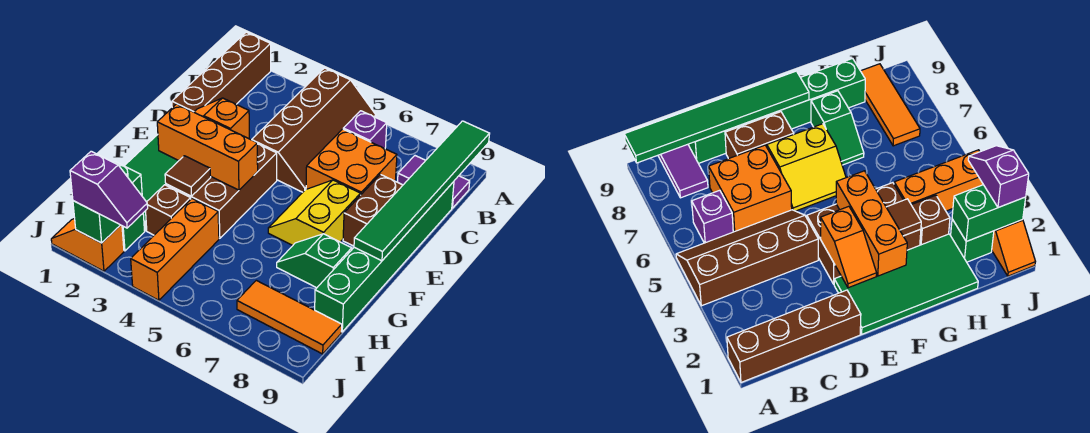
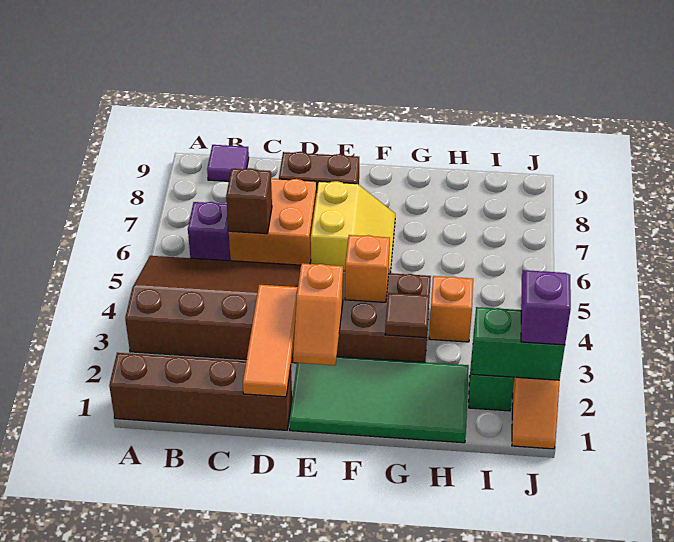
brown 2x4 slope [252,68,376,192] -> brown 3x4 slope [125,256,301,363]
green 1x6 tile [354,121,490,261] -> none
purple 1x2 tile [398,156,470,208] -> purple 1x1 tile [207,145,249,181]
green 1x6 brick [315,182,454,332] -> none
yellow 2x2 slope [268,180,360,245] -> yellow 2x2 slope turned to [311,181,395,273]
orange 1x3 brick [157,104,258,190] -> orange 1x1 brick [345,235,390,302]
green 1x2 slope [277,234,352,288] -> none
brown 1x1 brick [146,185,191,235] -> brown 1x1 brick moved to [226,168,272,234]
orange 1x3 brick [131,199,219,300] -> orange 1x1 brick [429,276,473,342]
orange 1x3 tile [237,280,342,354] -> orange 1x3 tile moved to [243,285,298,397]

